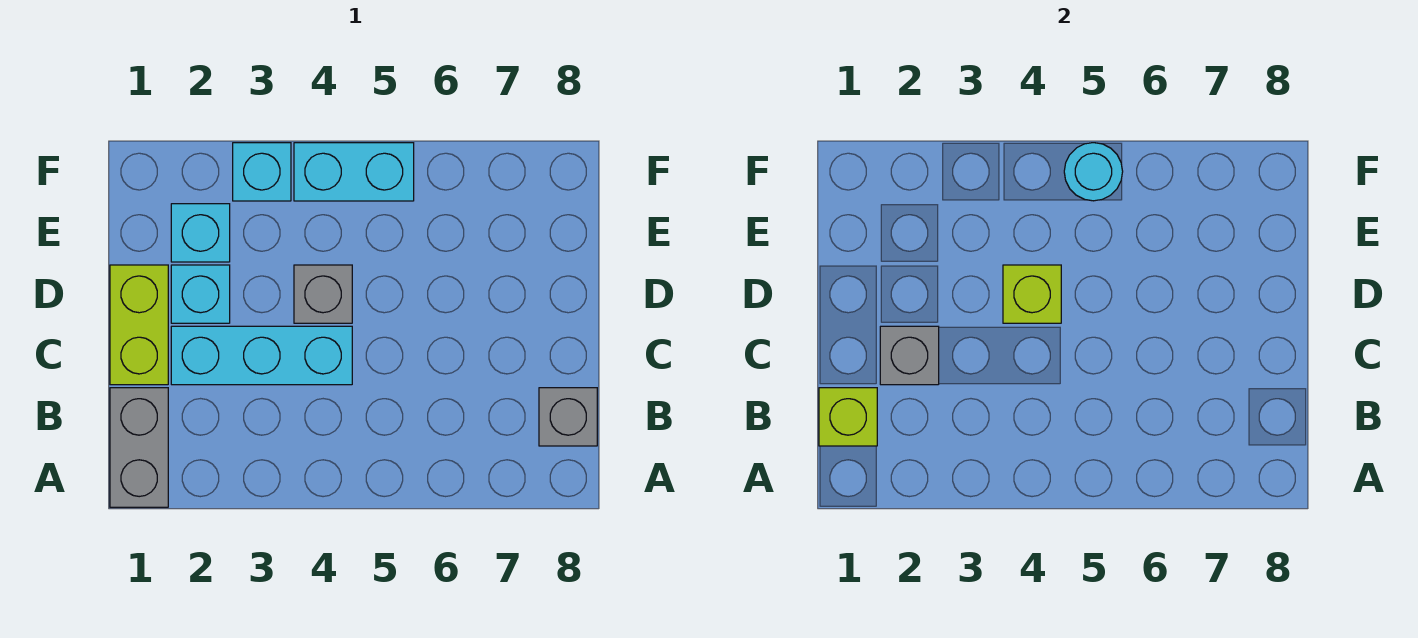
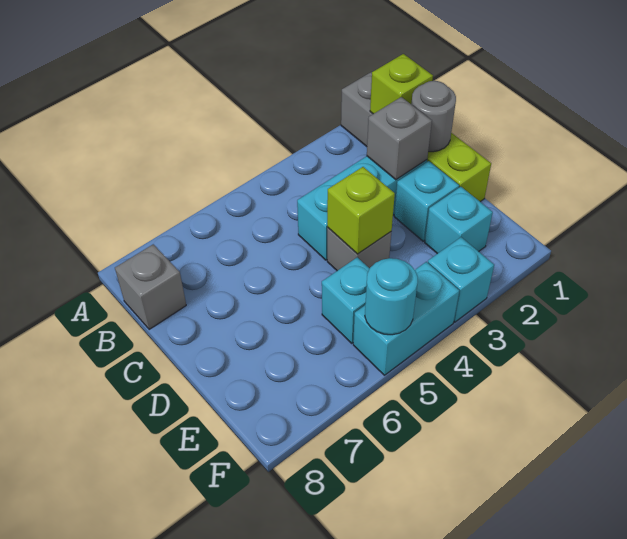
none -> grey 1x1 round brick [411,81,456,152]
none -> cyan 1x1 brick [322,257,370,343]

